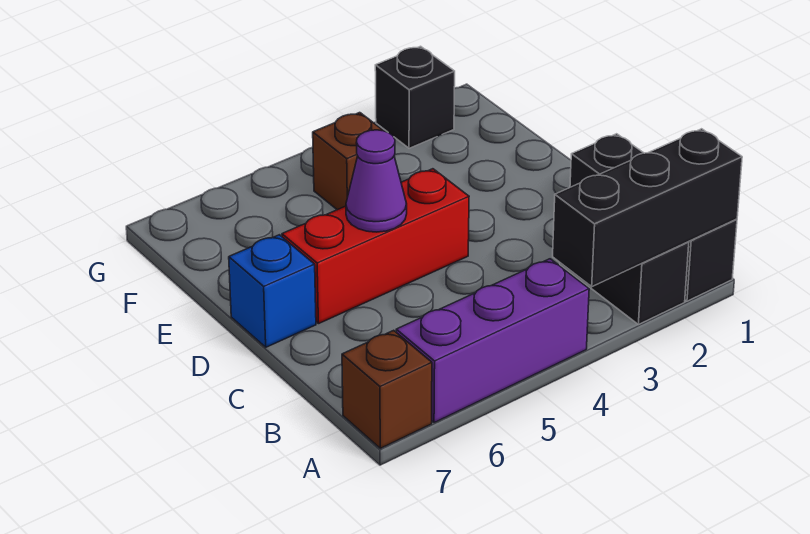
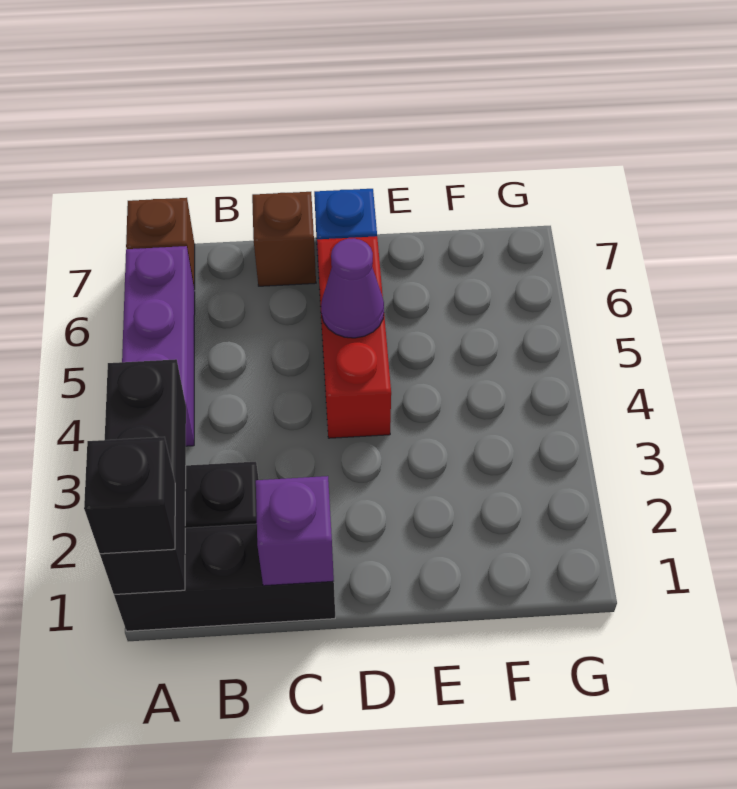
none -> purple 1x1 brick [256,476,334,586]
brown 1x1 brick [313,113,384,210] -> brown 1x1 brick moved to [252,192,316,286]
black 1x1 brick [375,46,455,148] -> black 1x1 brick moved to [84,437,175,554]

